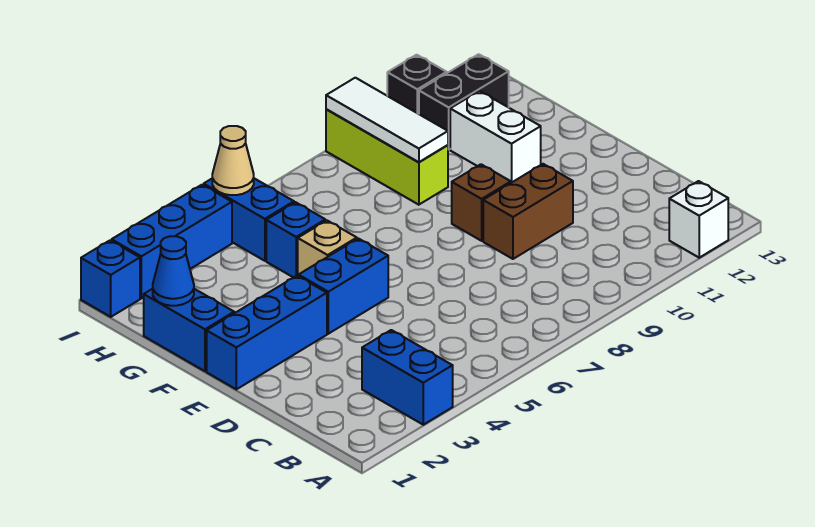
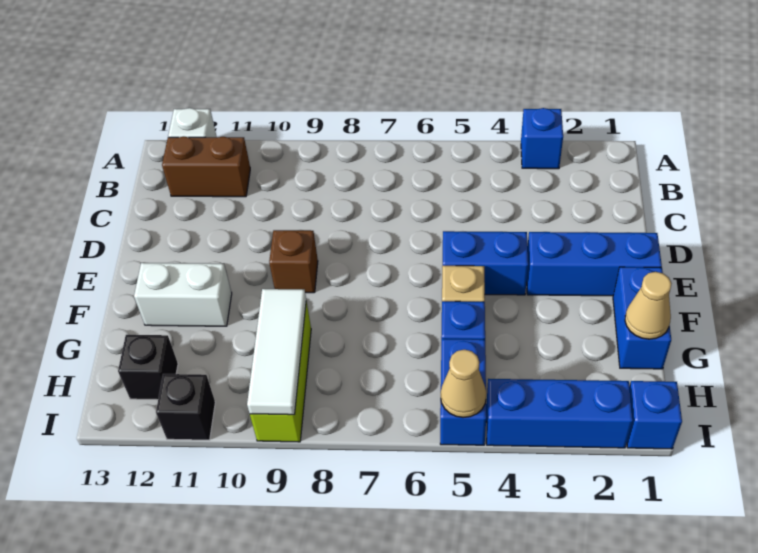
blue 1x2 brick [362,330,453,425] -> blue 1x1 brick [521,108,563,169]
brown 1x2 brick [483,164,573,259] -> brown 1x2 brick moved to [162,137,250,197]
white 1x2 brick [450,91,541,183] -> white 1x2 brick turned to [134,263,232,326]
blue 1x1 cone [153,236,194,306] -> tan 1x1 cone [625,272,671,339]
black 1x2 brick [419,54,509,149] -> black 1x1 brick [118,335,178,400]

